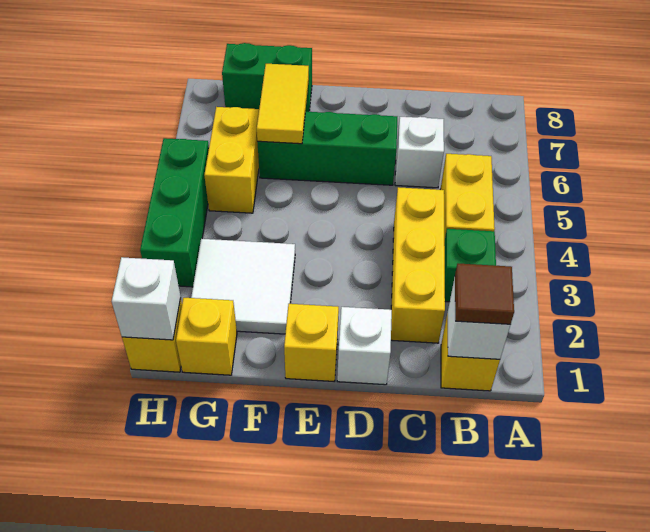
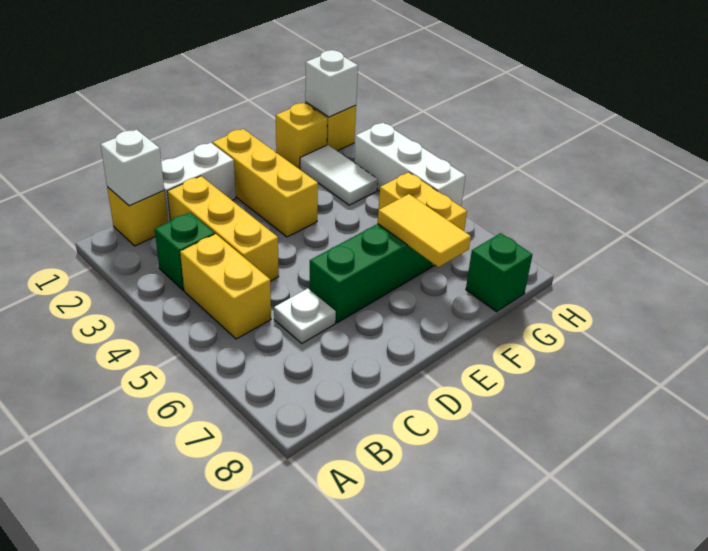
brown 1x1 tile [455,264,514,324] -> none
white 1x1 brick [395,117,444,188] -> white 1x1 plate [274,288,336,343]
white 1x1 brick [337,307,392,385] -> white 1x2 brick [161,143,236,222]
yellow 1x1 brick [284,304,339,381] -> yellow 1x3 brick [213,129,318,237]
white 2x2 tile [191,239,295,334] -> white 1x2 tile [300,145,378,205]
green 1x2 brick [222,43,312,112] -> green 1x1 brick [466,233,533,312]
green 1x3 brick [140,138,209,287] -> white 1x3 brick [354,123,466,206]

